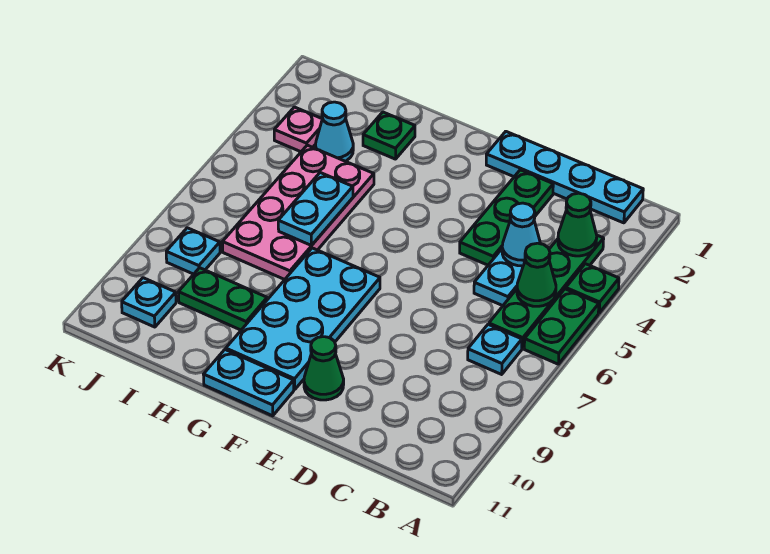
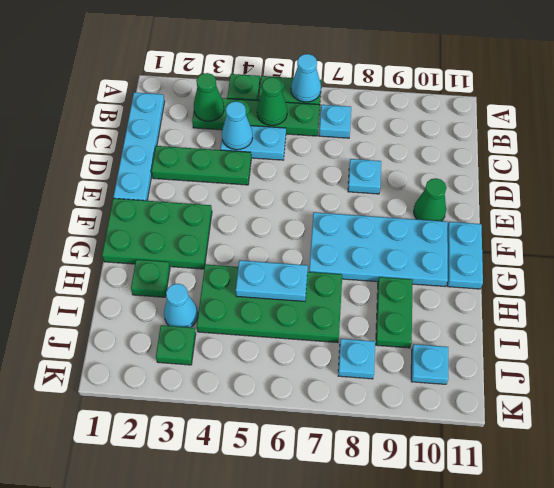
none -> cyan 1x1 cone [291,54,321,102]
none -> cyan 1x1 plate [348,159,381,194]
none -> green 2x3 plate [102,198,212,269]
pink 2x4 plate [223,145,374,280] -> green 2x4 plate [197,264,342,343]
pink 1x1 plate [274,107,322,152] -> green 1x1 plate [156,325,196,365]

